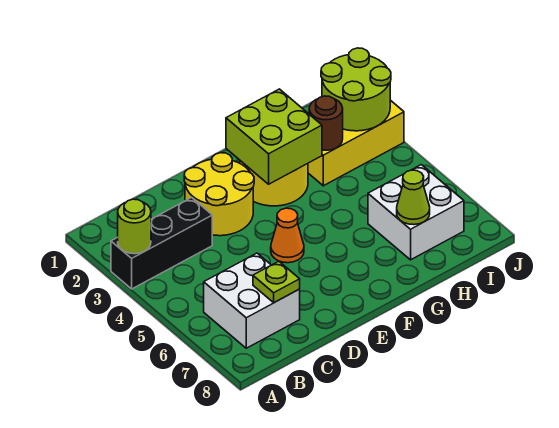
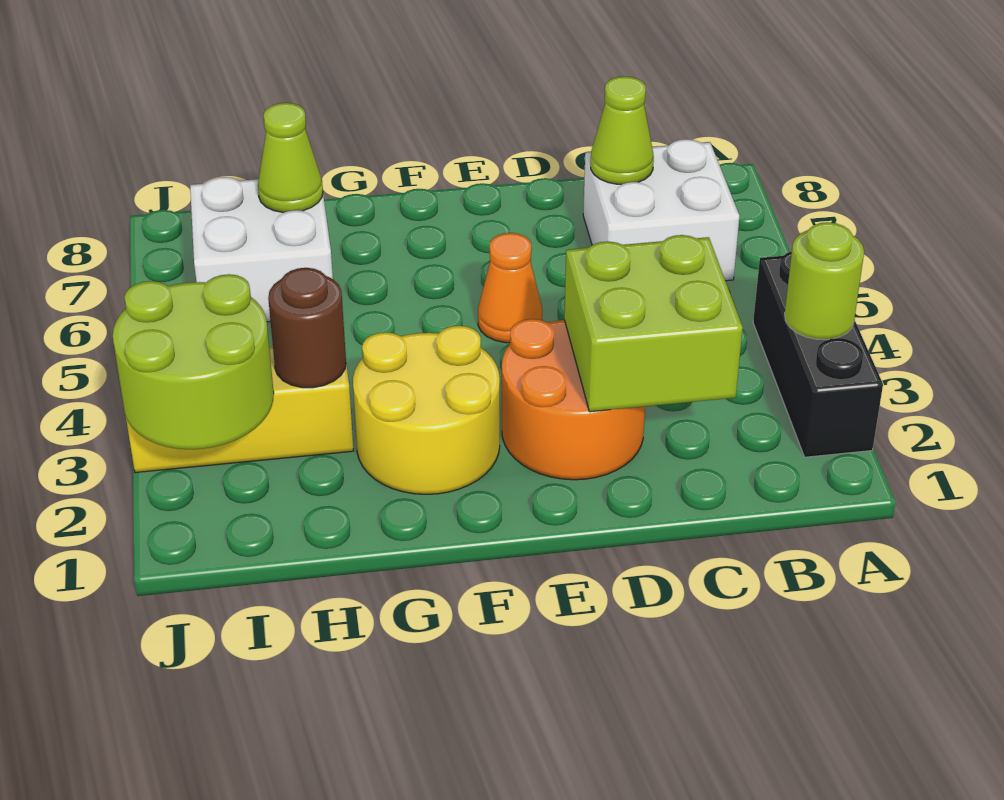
black 1x3 brick [111,198,212,289] -> black 1x3 brick turned to [753,251,883,457]
lime 1x1 plate [253,261,300,303] -> lime 1x1 cone [591,76,654,184]
yellow 2x2 round brick [184,153,254,236] -> orange 2x2 round brick [502,319,645,480]
lime 2x2 brick [226,89,322,184] -> lime 2x2 brick moved to [564,235,743,412]

